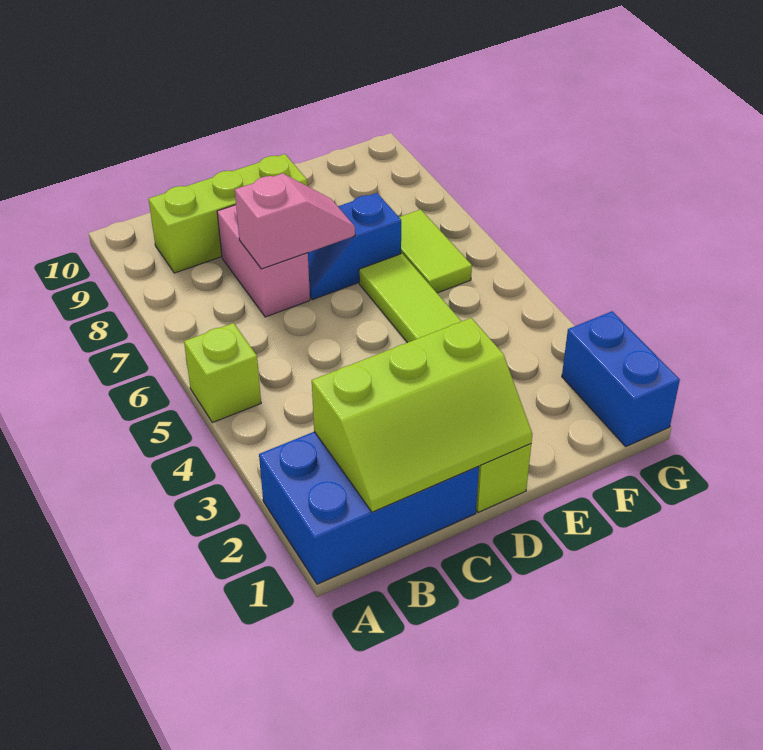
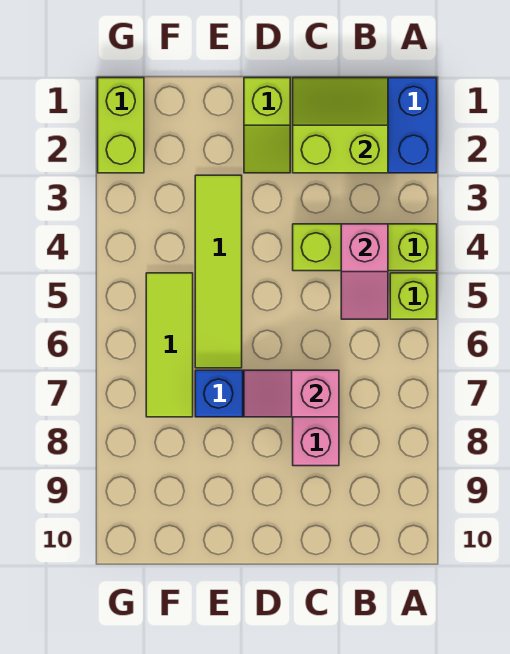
lime 2x3 slope [312,318,533,512] -> lime 2x2 slope [293,78,388,173]
none -> pink 1x2 slope [341,224,388,319]
lime 1x3 brick [149,154,307,273] -> lime 1x3 brick moved to [293,224,437,271]
lime 1x2 tile [399,209,472,293] -> lime 1x3 tile [146,273,193,417]
blue 1x2 brick [562,311,680,446] -> lime 1x2 brick [98,78,144,173]

